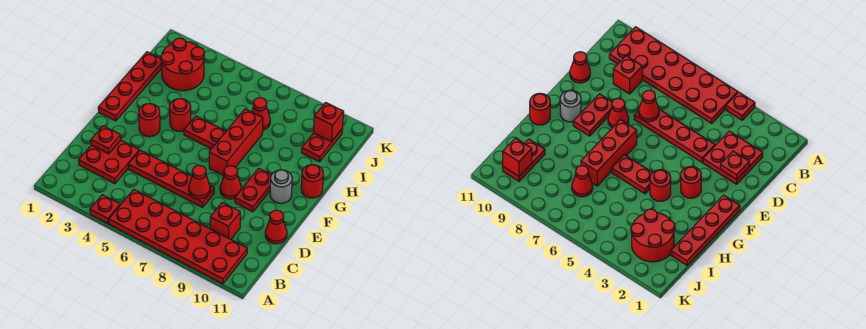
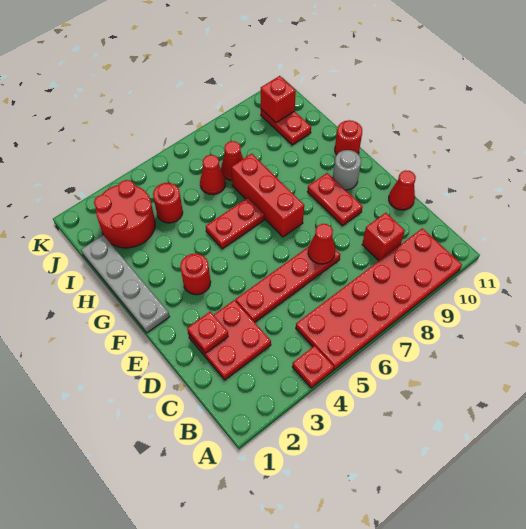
red 1x1 cone [220,166,241,199] -> red 1x1 cone moved to [200,155,226,195]
red 1x4 plate [98,52,162,121] -> grey 1x4 plate [81,235,170,333]
red 1x1 round brick [169,99,191,132] -> red 1x1 round brick moved to [153,183,183,223]

